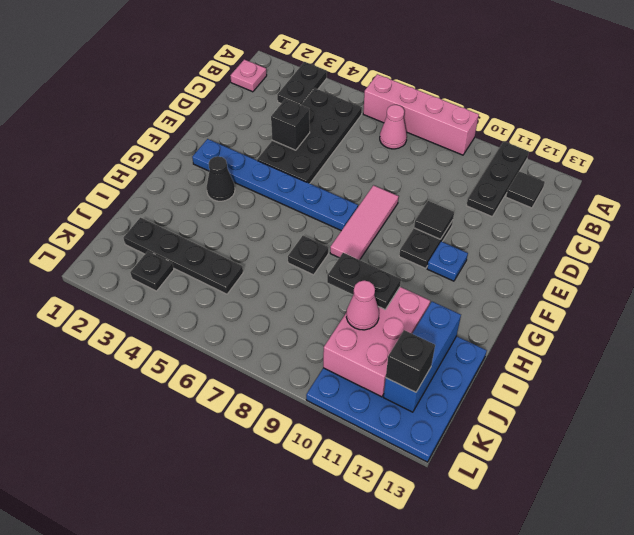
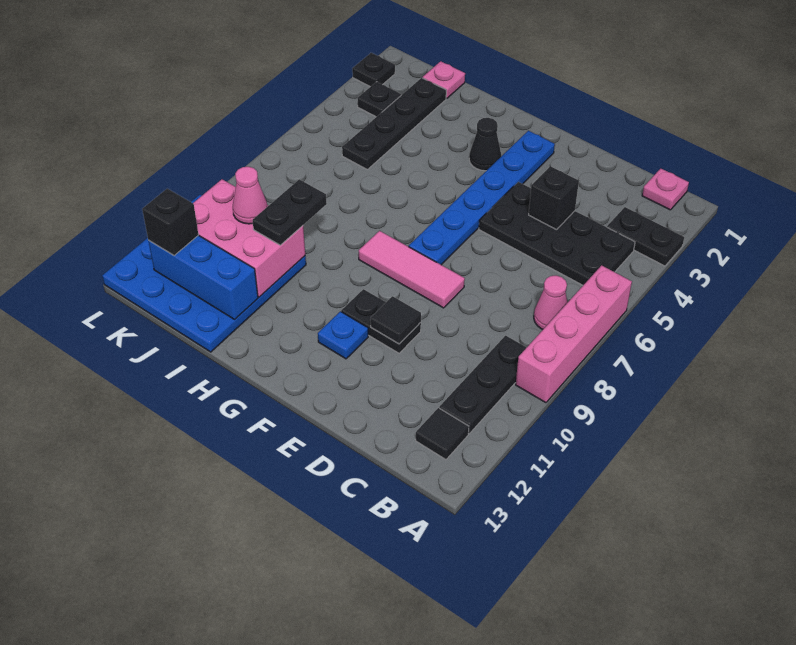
black 1x3 plate [466,141,529,217] -> black 1x3 plate turned to [439,336,527,433]
black 1x1 plate [288,236,328,275] -> black 1x1 plate moved to [352,53,395,87]
none -> pink 1x1 plate [423,61,465,98]

